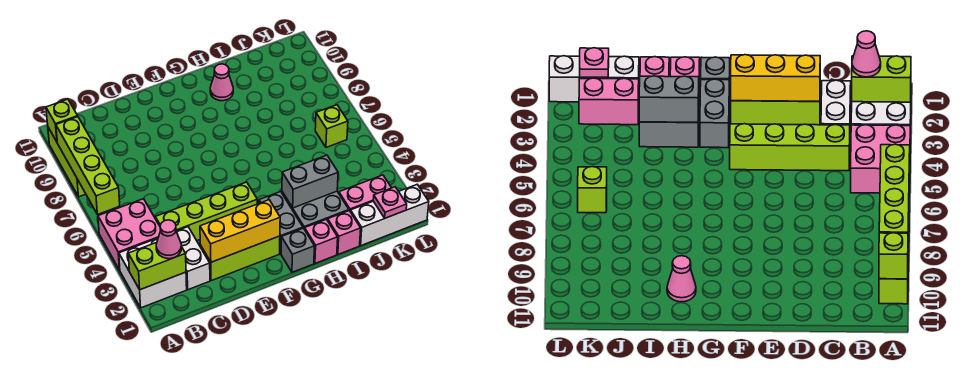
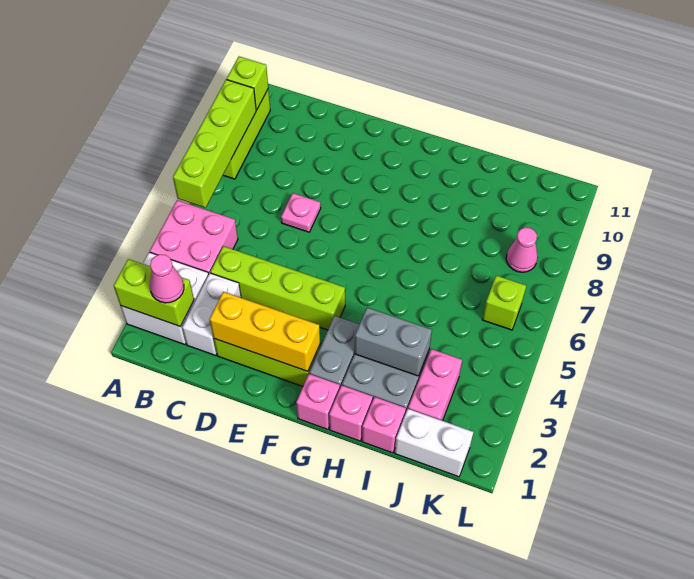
grey 1x1 brick [281,228,315,272] -> pink 1x1 brick [296,374,340,429]
pink 1x1 cone [210,64,233,101] -> pink 1x1 cone moved to [506,227,538,272]
white 1x3 brick [350,185,429,246] -> white 1x2 brick [395,409,473,477]
pink 1x2 brick [339,175,391,211] -> pink 1x2 brick turned to [408,349,462,421]
pink 1x1 plate [373,187,407,218] -> pink 1x1 plate moved to [281,193,321,232]

